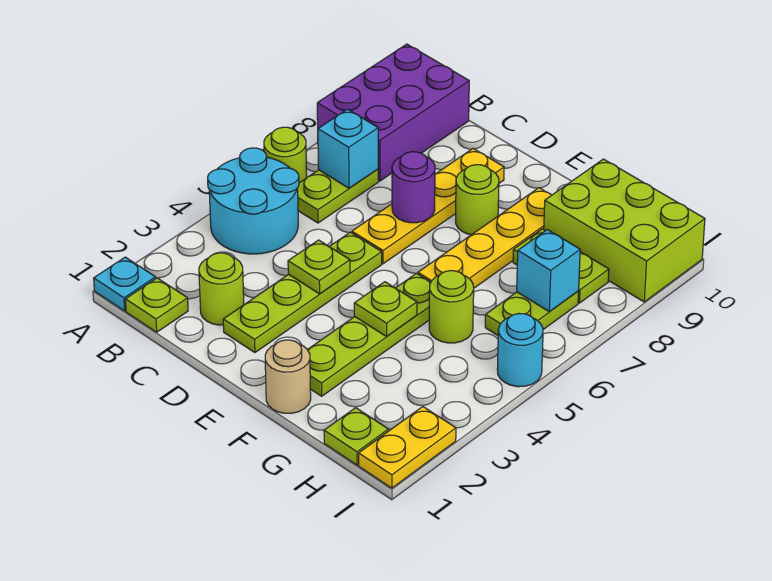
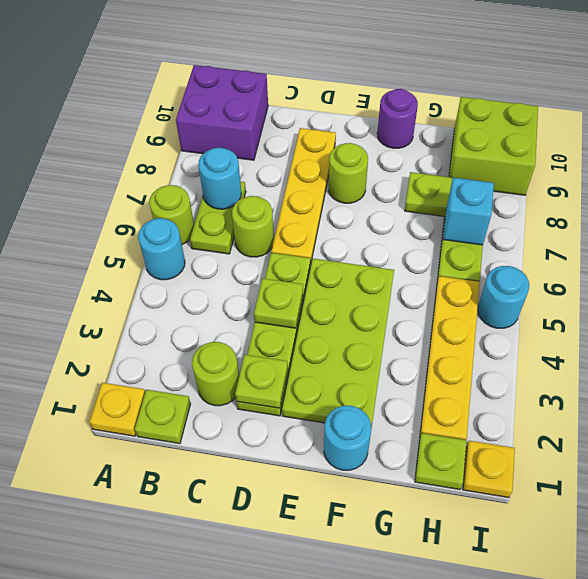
cyan 1x1 plate [94,257,156,311] -> yellow 1x1 plate [89,383,145,436]
cyan 2x2 round brick [208,148,299,254] -> cyan 1x1 round brick [138,218,185,280]
purple 2x3 brick [317,44,469,181] -> purple 2x2 brick [176,65,268,160]
cyan 1x1 brick [318,109,378,188] -> cyan 1x1 round brick [198,148,241,209]
purple 1x1 round brick [392,152,435,223] -> purple 1x1 round brick moved to [377,89,418,148]
tan 1x1 round brick [265,340,311,413] -> cyan 1x1 round brick [324,406,371,470]
lime 1x4 plate [308,273,431,396] -> lime 2x4 plate [282,259,394,428]
lime 1x1 plate [354,282,417,337] -> lime 1x1 plate moved to [235,355,288,408]
yellow 1x4 plate [418,188,551,288] -> yellow 1x4 plate moved to [420,276,480,440]
lime 1x1 round brick [429,271,474,343] -> lime 1x1 round brick moved to [232,196,274,257]
lime 2x3 brick [544,159,705,302] -> lime 2x2 brick [449,97,538,195]
yellow 1x2 plate [359,407,456,488] -> yellow 1x1 plate [463,441,515,498]

